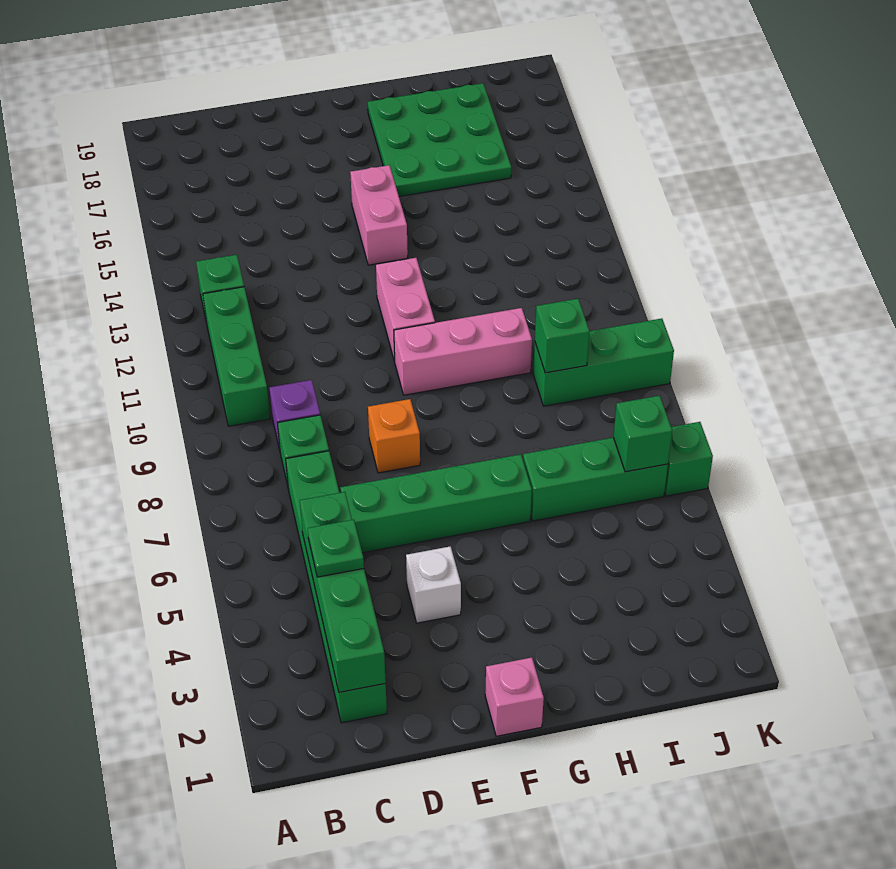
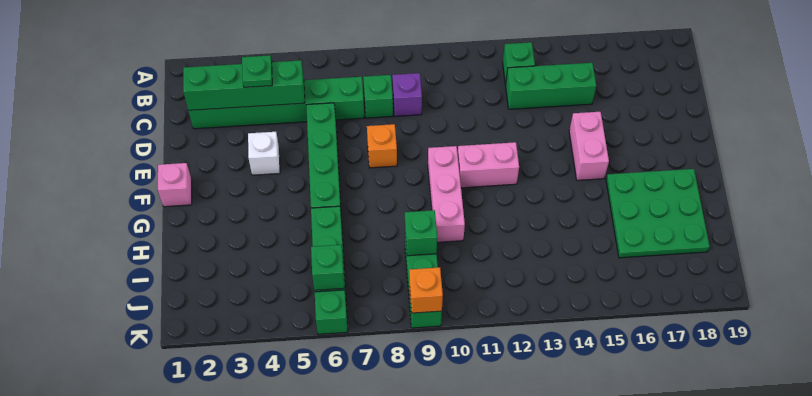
green 1x3 brick [203,287,270,426] -> green 1x3 brick moved to [506,63,596,109]
pink 1x2 brick [350,165,408,265] -> pink 1x2 brick turned to [569,112,609,180]
none -> orange 1x1 brick [409,267,443,313]

